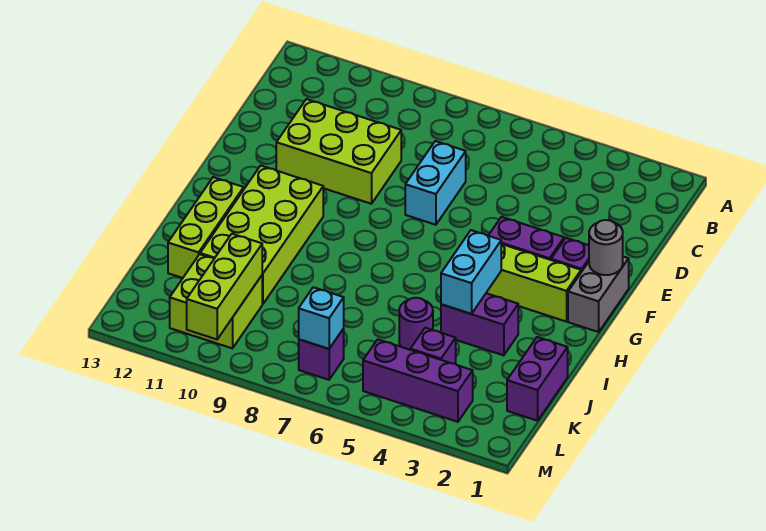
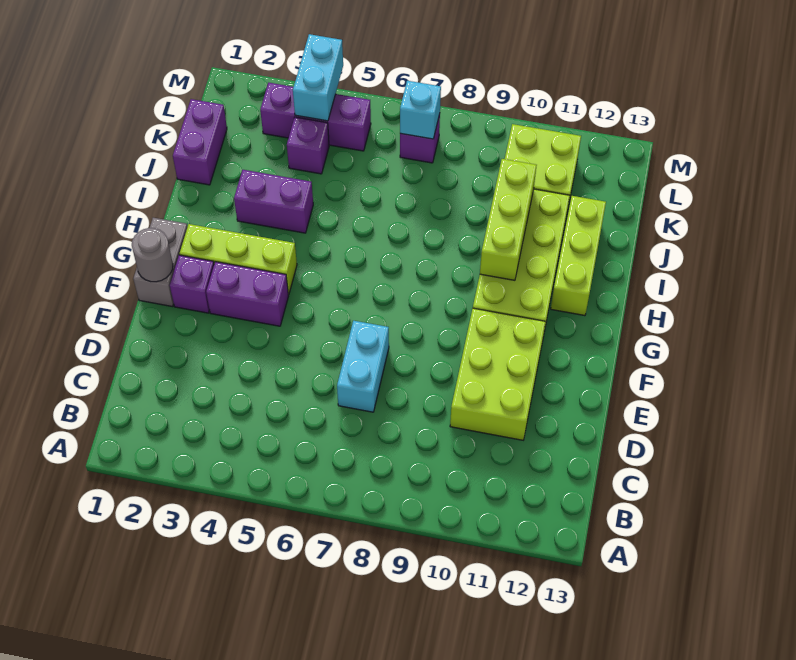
lime 2x3 brick [276,99,401,204] -> lime 2x3 brick turned to [450,308,546,440]
cyan 1x2 brick [441,230,501,314] -> cyan 1x2 brick moved to [293,34,343,121]
purple 1x1 round brick [399,298,433,350] -> none
lime 1x3 brick [187,234,262,339] -> lime 1x3 brick moved to [480,159,537,280]

